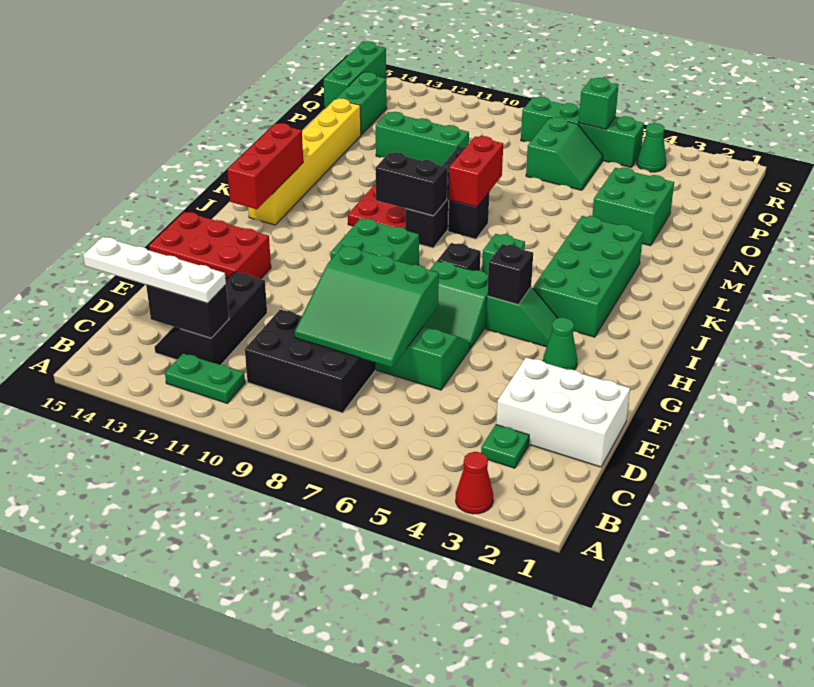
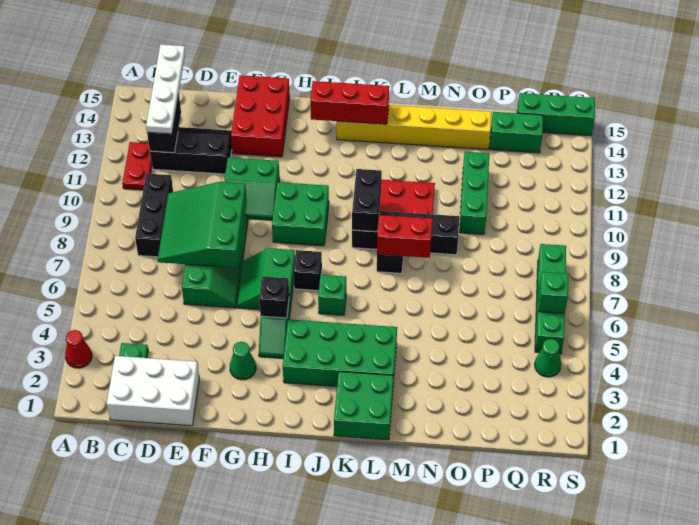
green 1x2 plate [165,353,245,403] -> red 1x2 plate [122,142,152,190]
black 2x3 brick [245,310,375,413] -> black 1x3 brick [135,174,173,257]
white 2x3 brick [496,357,630,467] -> white 2x3 brick turned to [107,356,199,426]
green 2x2 brick [592,168,674,246] -> green 2x2 brick moved to [334,372,393,440]
green 2x2 slope [526,117,603,190] -> green 2x2 slope moved to [225,157,280,220]

